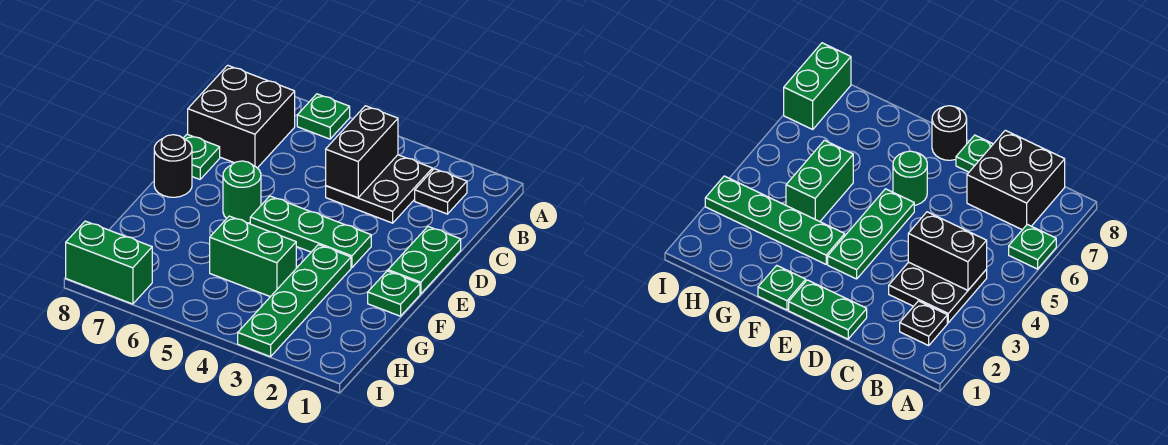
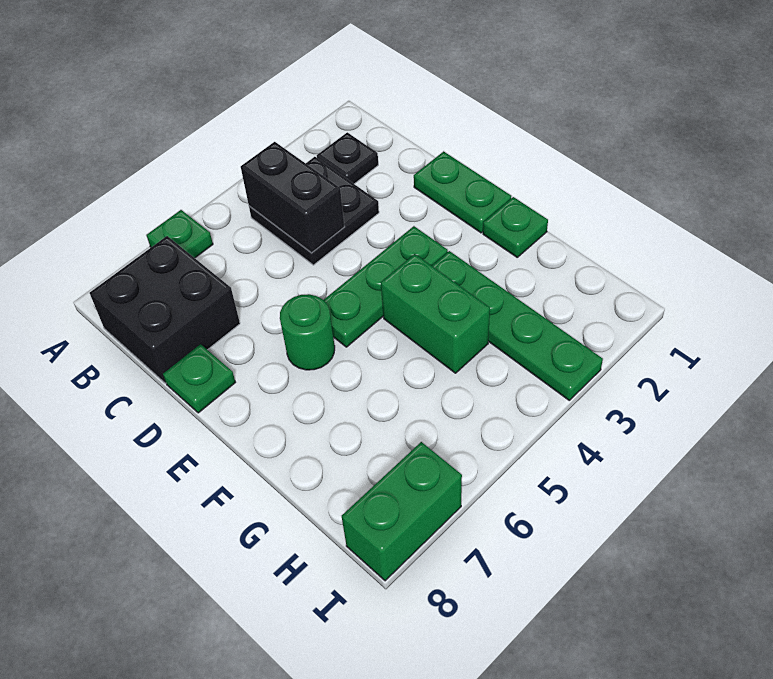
black 1x1 round brick [154,135,192,197] -> none
green 1x2 brick [210,216,296,297] -> green 1x2 brick turned to [381,254,490,373]

